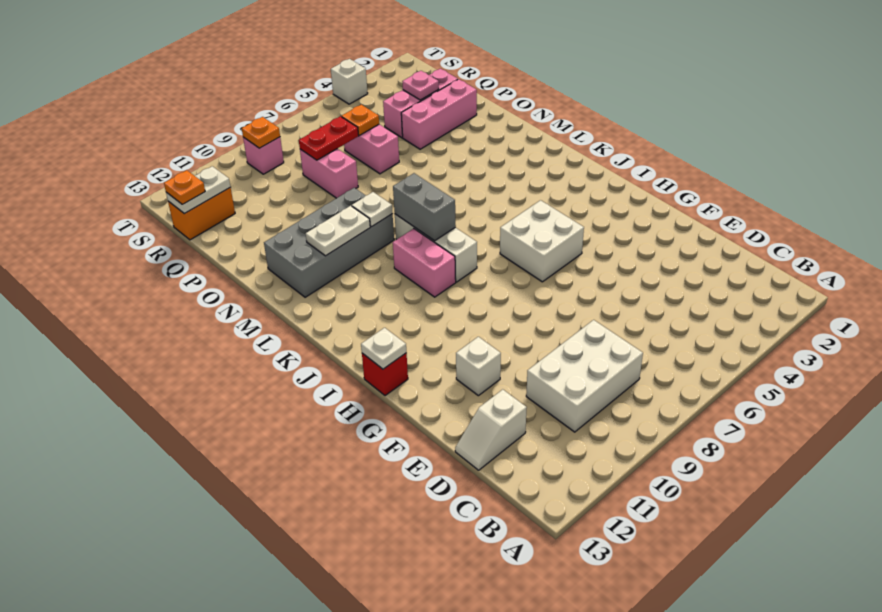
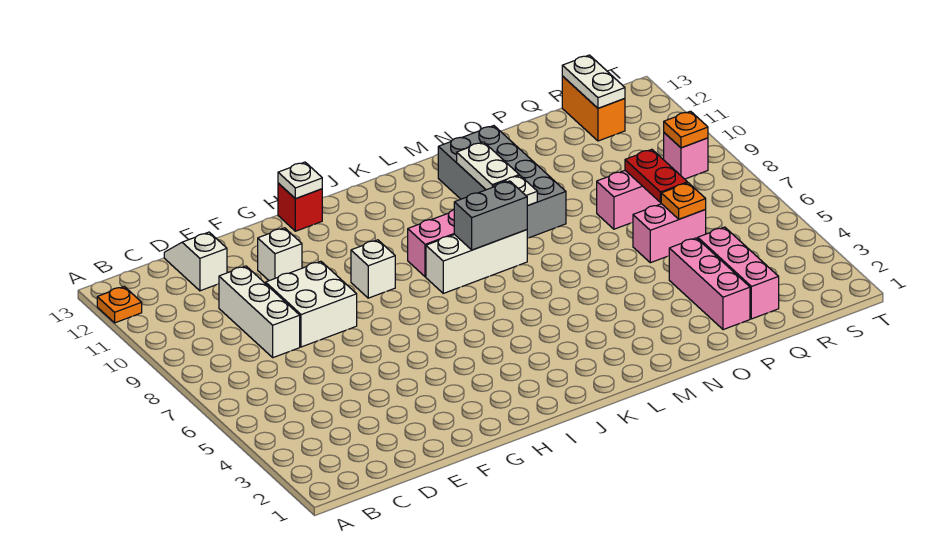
white 2x3 brick [526,320,643,432] -> white 1x3 brick [219,266,300,358]
white 2x2 brick [500,200,584,282] -> white 2x2 brick moved to [266,261,357,347]
pink 1x1 plate [402,71,439,100] -> none
orange 1x1 plate [164,170,205,204] -> orange 1x1 plate moved to [97,287,142,323]
white 1x1 brick [331,59,368,104] -> white 1x1 brick moved to [351,240,395,298]

